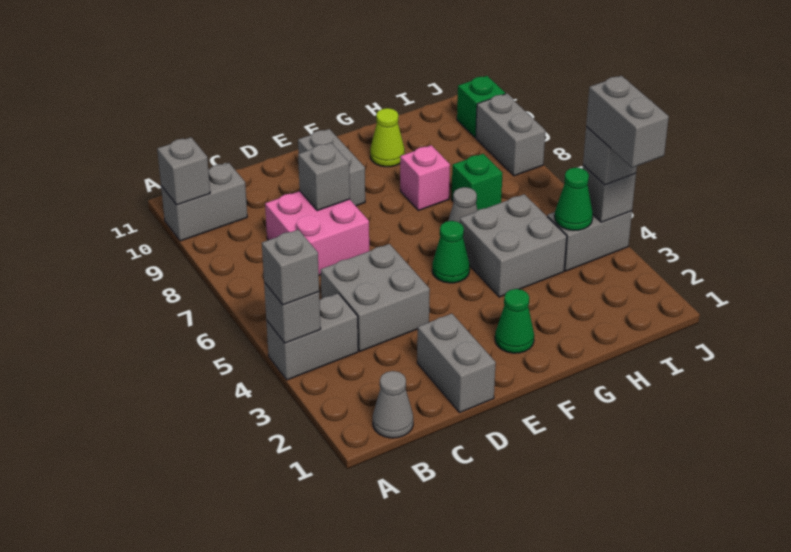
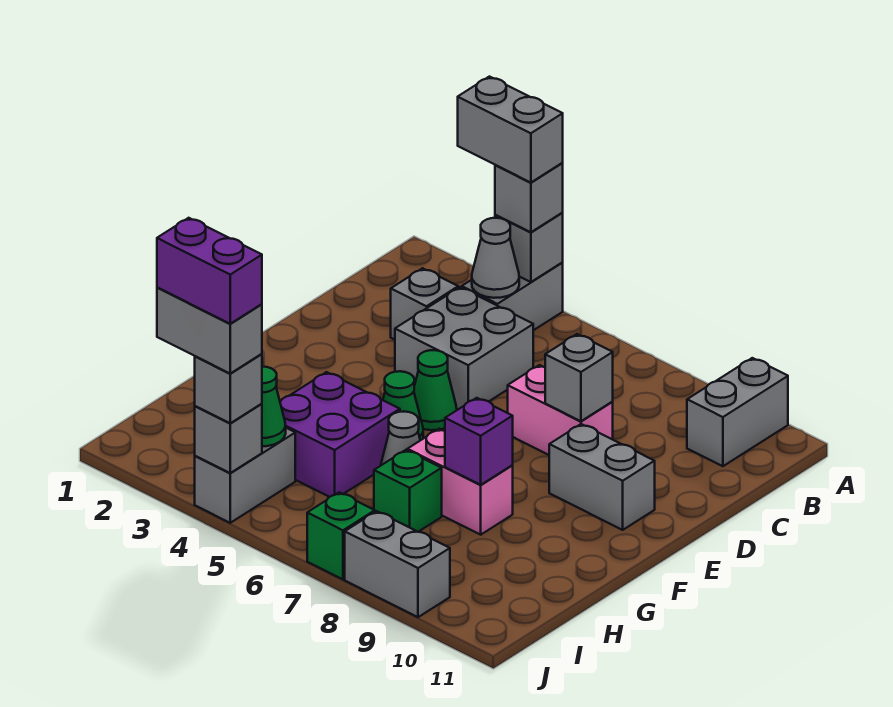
grey 1x1 brick [157,137,210,205] -> grey 1x1 brick moved to [391,268,458,340]
grey 1x1 cone [373,371,413,438] -> grey 1x1 cone moved to [472,218,519,298]
pink 2x2 brick [265,191,369,275] -> pink 1x2 brick [508,365,613,455]
grey 1x2 brick [417,314,496,413] -> grey 1x2 brick moved to [458,77,563,183]
green 1x1 cone [495,289,534,353] -> green 1x1 cone moved to [414,350,457,430]
grey 2x2 brick [460,194,567,297] -> purple 2x2 brick [280,372,400,497]
pink 1x1 brick [400,145,450,210] -> pink 1x2 brick [407,429,513,535]
none -> purple 1x1 brick [445,398,513,485]
lime 1x1 cone [370,108,405,167] -> none
none -> purple 1x2 brick [157,218,262,324]
green 1x1 brick [457,76,505,138] -> green 1x1 brick moved to [307,492,375,579]

